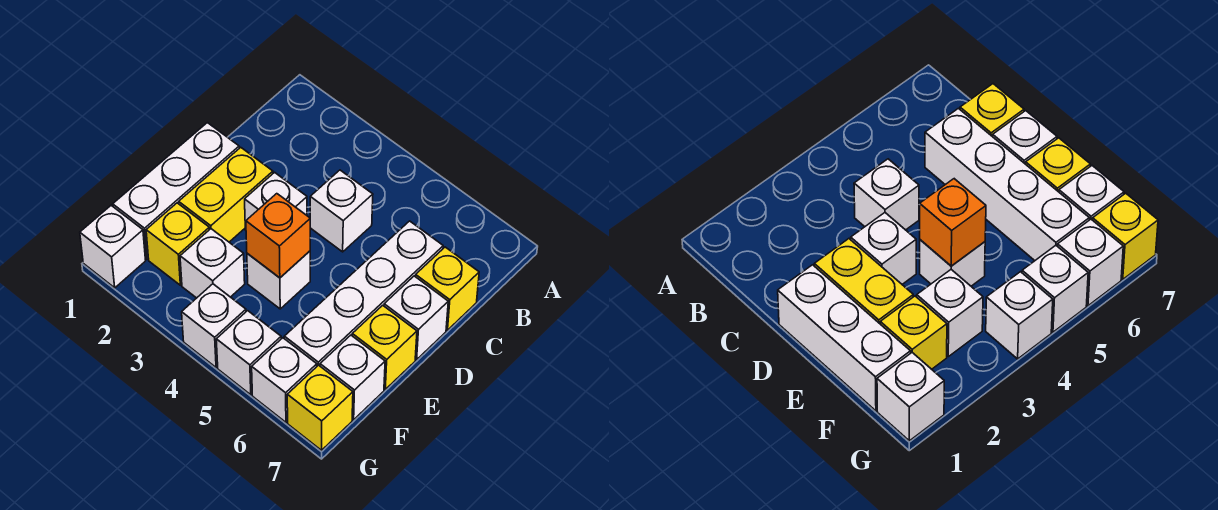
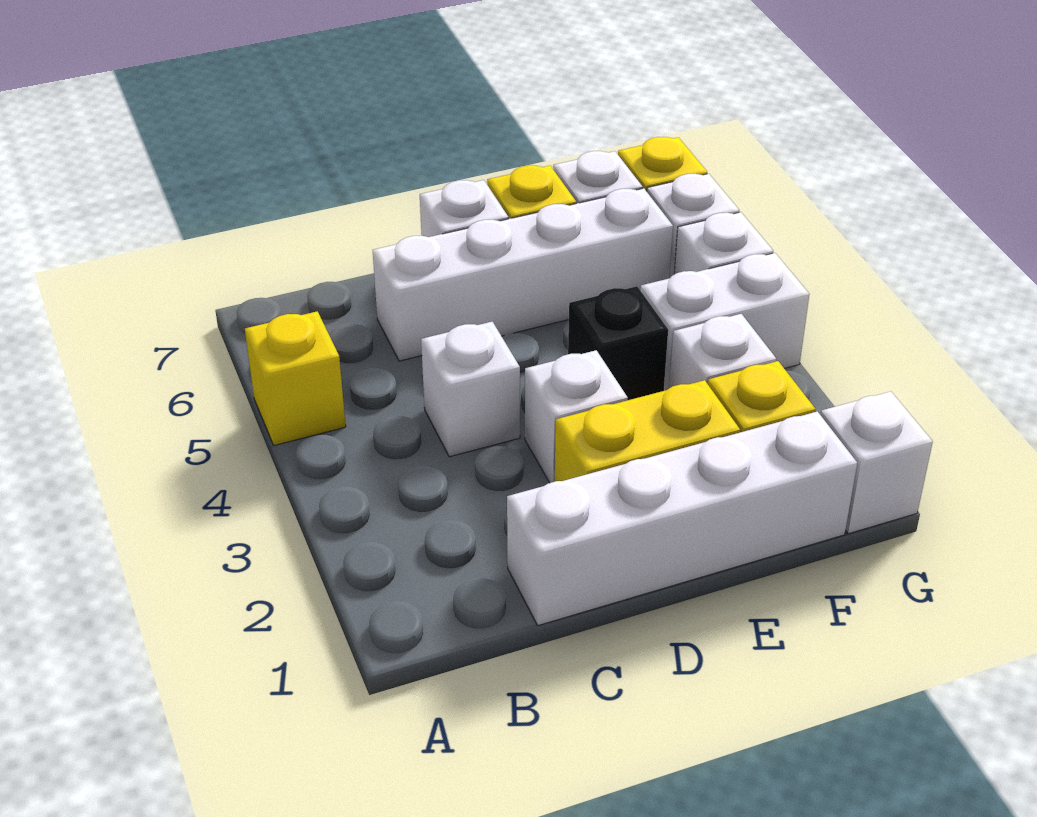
yellow 1x1 brick [415,247,479,330] -> yellow 1x1 brick moved to [245,311,346,445]
white 1x3 brick [113,123,239,259] -> white 1x4 brick [507,411,857,625]
white 1x1 brick [247,251,310,309] -> black 1x1 brick [568,286,668,400]
orange 1x1 brick [246,194,310,278] -> none
white 1x1 brick [182,284,246,368] -> white 1x2 brick [640,253,809,391]

